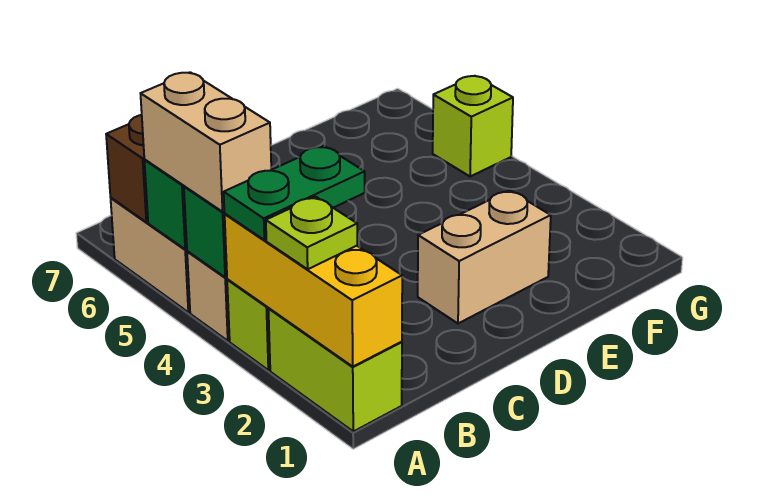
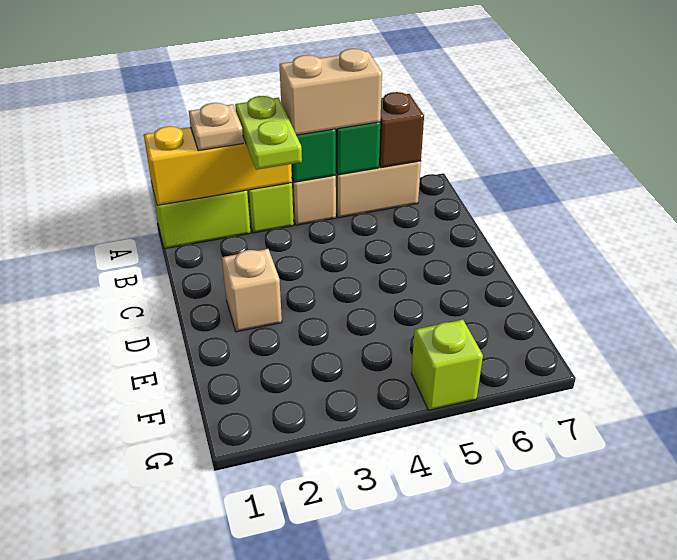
lime 1x1 plate [266,197,357,269] -> tan 1x1 plate [189,103,243,151]
green 1x2 plate [224,146,365,240] -> lime 1x2 plate [235,96,302,170]
tan 1x2 brick [418,190,551,323] -> tan 1x1 brick [222,249,282,332]

